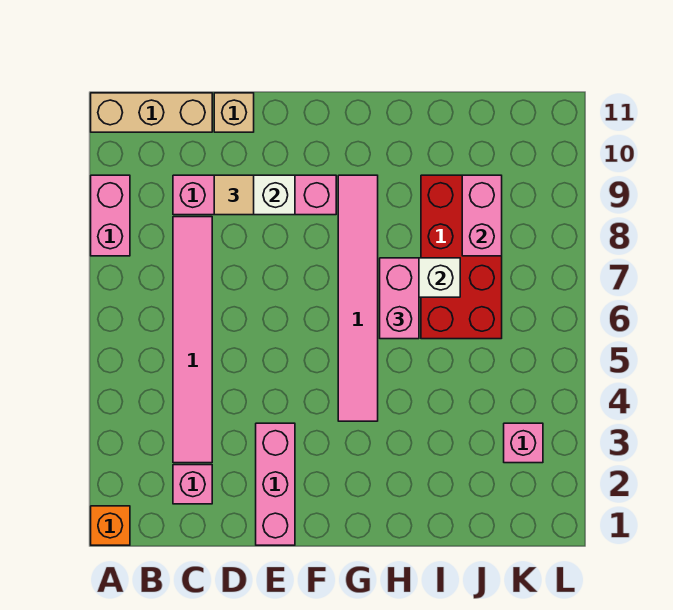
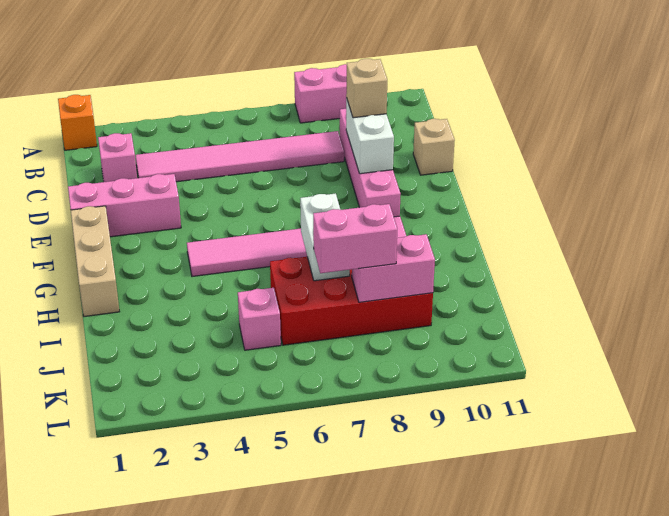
tan 1x3 brick [91,93,212,132] -> tan 1x3 brick moved to [71,206,120,317]
tan 1x1 tile [214,175,254,215] -> tan 1x1 brick [346,59,387,118]
pink 1x2 brick [380,258,419,339] -> pink 1x2 brick moved to [313,204,397,273]
pink 1x1 brick [504,423,543,463] -> pink 1x1 brick moved to [238,288,281,350]

